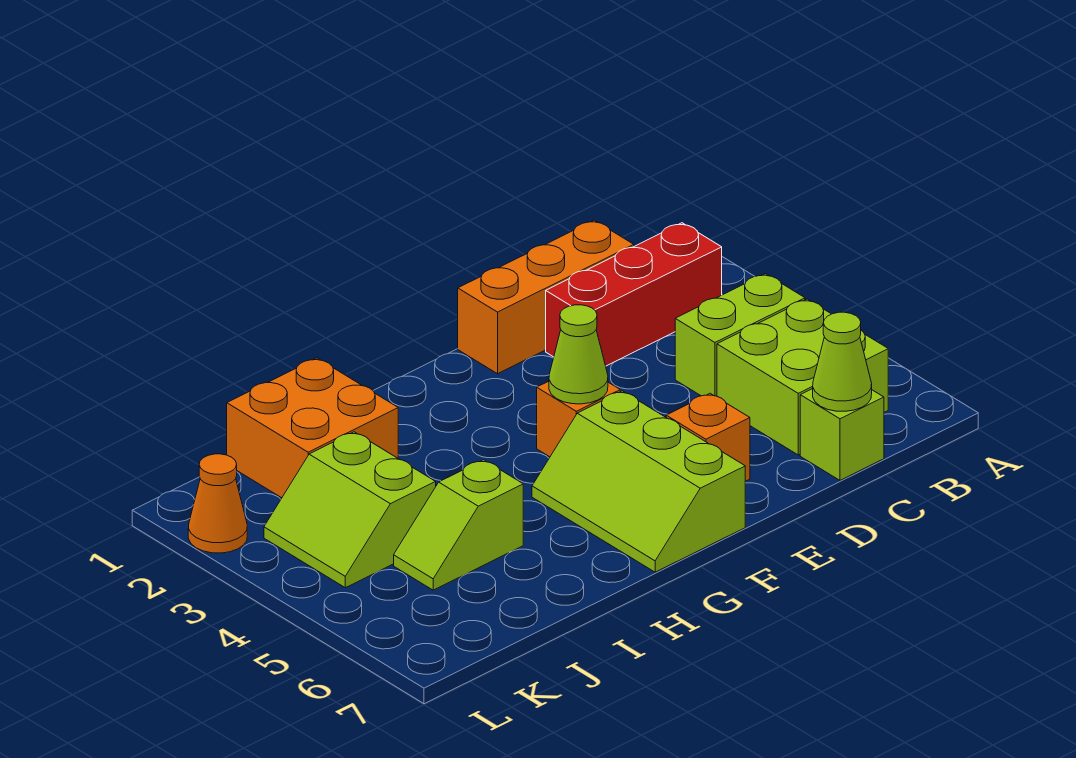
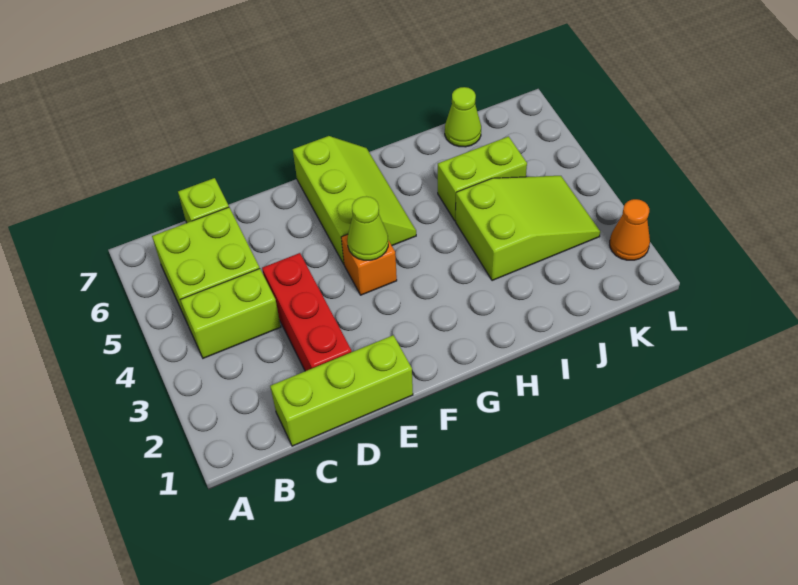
red 1x3 brick [546,223,722,366] -> red 1x3 brick turned to [262,253,352,371]
orange 1x3 brick [458,220,634,374] -> lime 1x3 brick [270,335,413,446]
lime 1x1 cone [813,312,872,411] -> lime 1x1 cone moved to [445,87,481,147]
orange 1x1 brick [666,393,750,481] -> none
orange 2x2 brick [227,358,398,498] -> none
lime 1x2 slope [394,460,523,590] -> lime 1x2 brick [438,137,527,221]
lime 2x2 slope [264,432,436,588] -> lime 2x3 slope [456,176,600,281]

